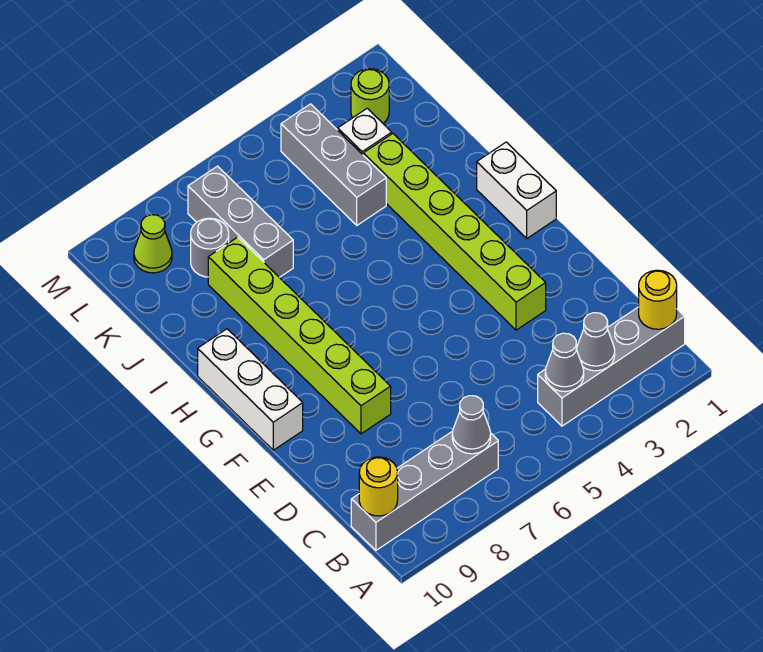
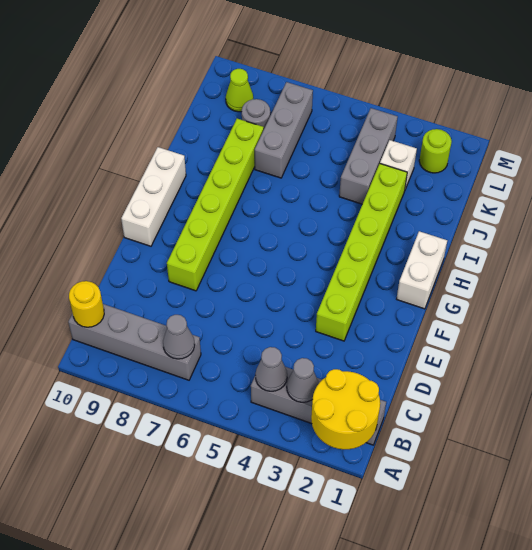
yellow 1x1 round brick [639,270,677,329] -> yellow 2x2 round brick [311,369,380,449]

